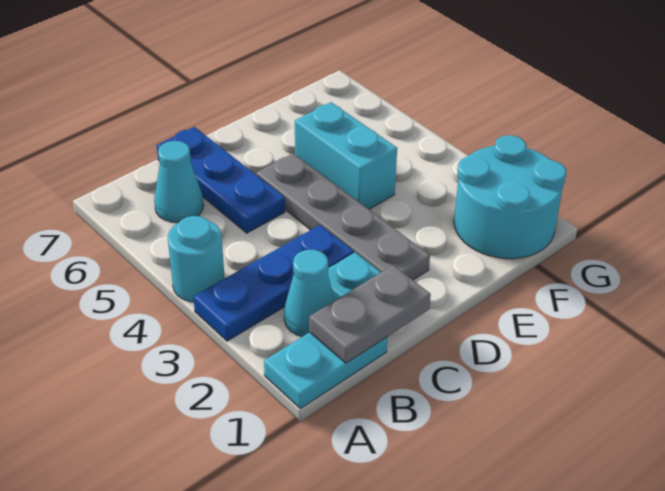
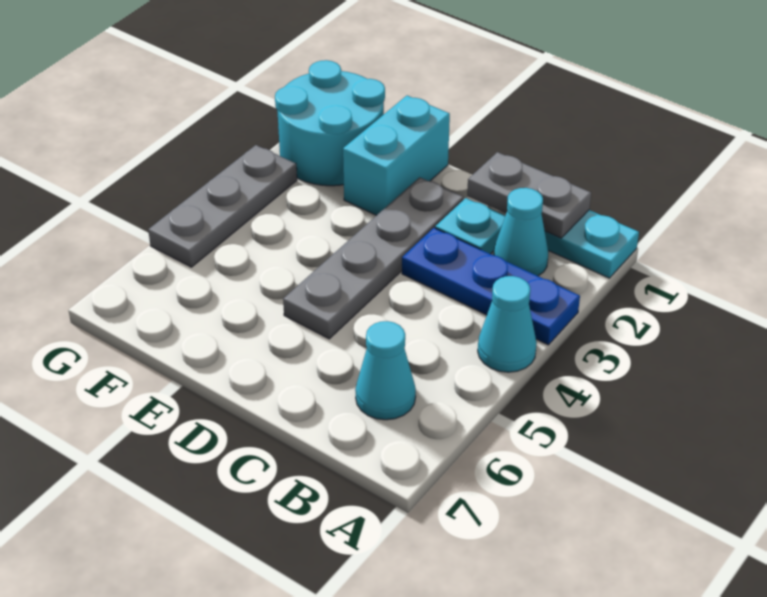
cyan 1x1 round brick [168,216,225,302] -> cyan 1x1 cone [478,276,537,372]
blue 1x3 plate [156,127,285,233] -> none
cyan 1x2 brick [295,102,397,209] -> cyan 1x2 brick moved to [343,96,450,215]
none -> grey 1x3 plate [148,145,297,267]

